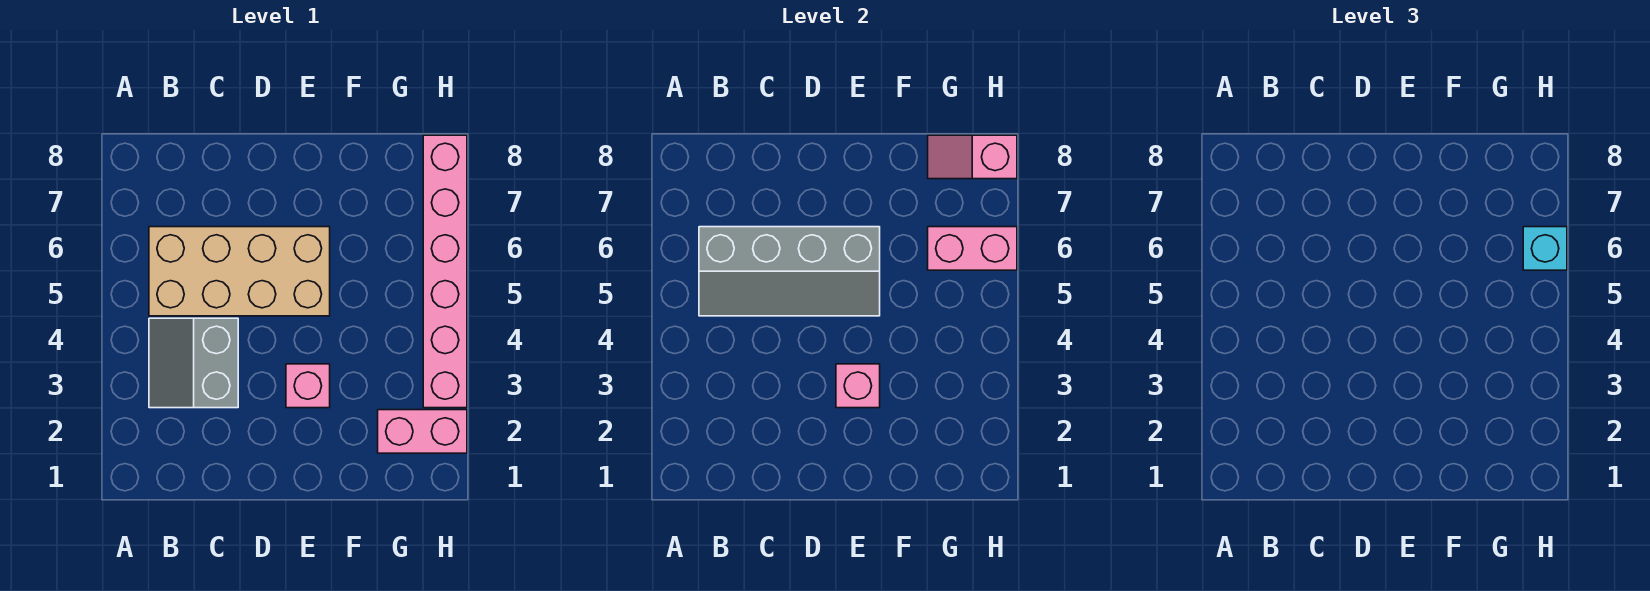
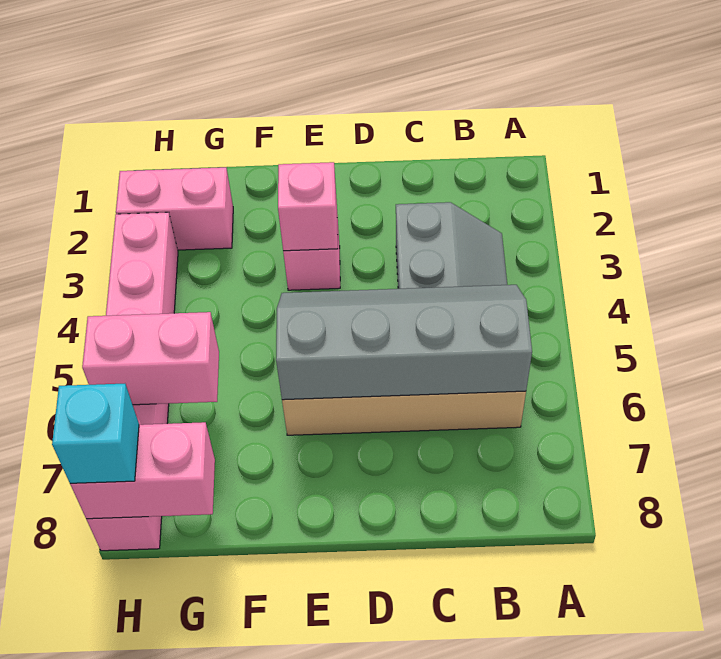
pink 1x2 slope [928,135,1017,179] -> pink 1x2 brick [70,422,215,519]
cyan 1x1 brick [1523,227,1567,270] -> cyan 1x1 brick moved to [52,384,139,483]

